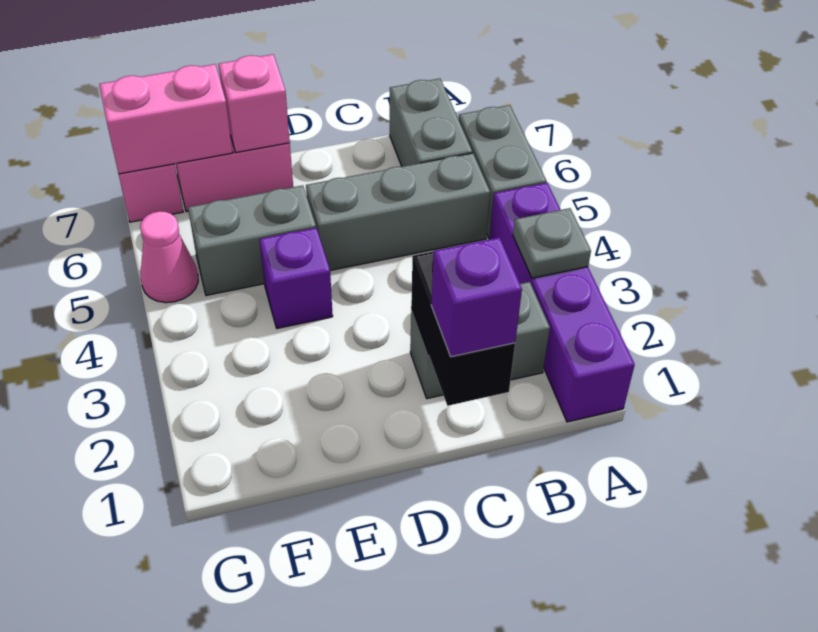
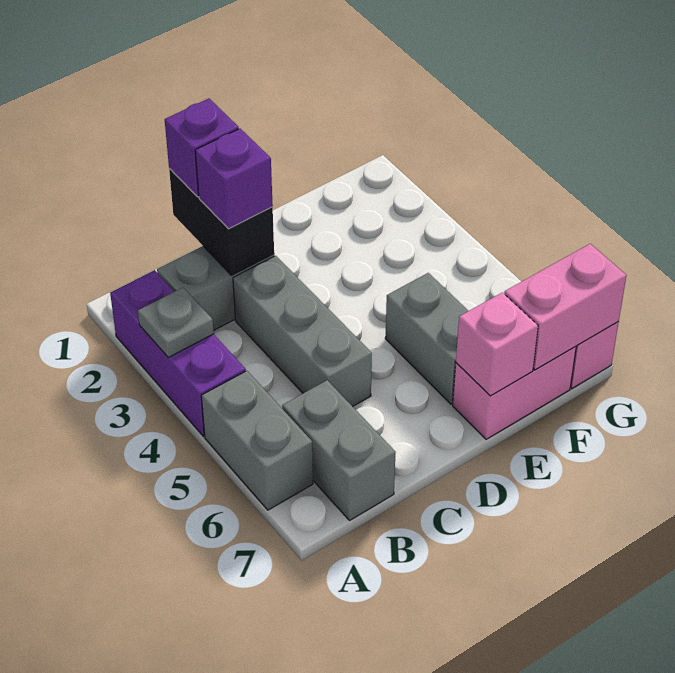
purple 1x4 brick [490,183,635,422] -> purple 1x3 brick [110,270,246,436]
grey 1x3 brick [306,153,490,271] -> grey 1x3 brick turned to [233,256,372,407]
purple 1x1 brick [259,228,333,328] -> purple 1x1 brick moved to [195,129,273,229]
grey 1x2 brick [188,185,316,296] -> grey 1x2 brick turned to [385,273,468,404]
pink 1x1 cone [140,211,198,303] -> none

